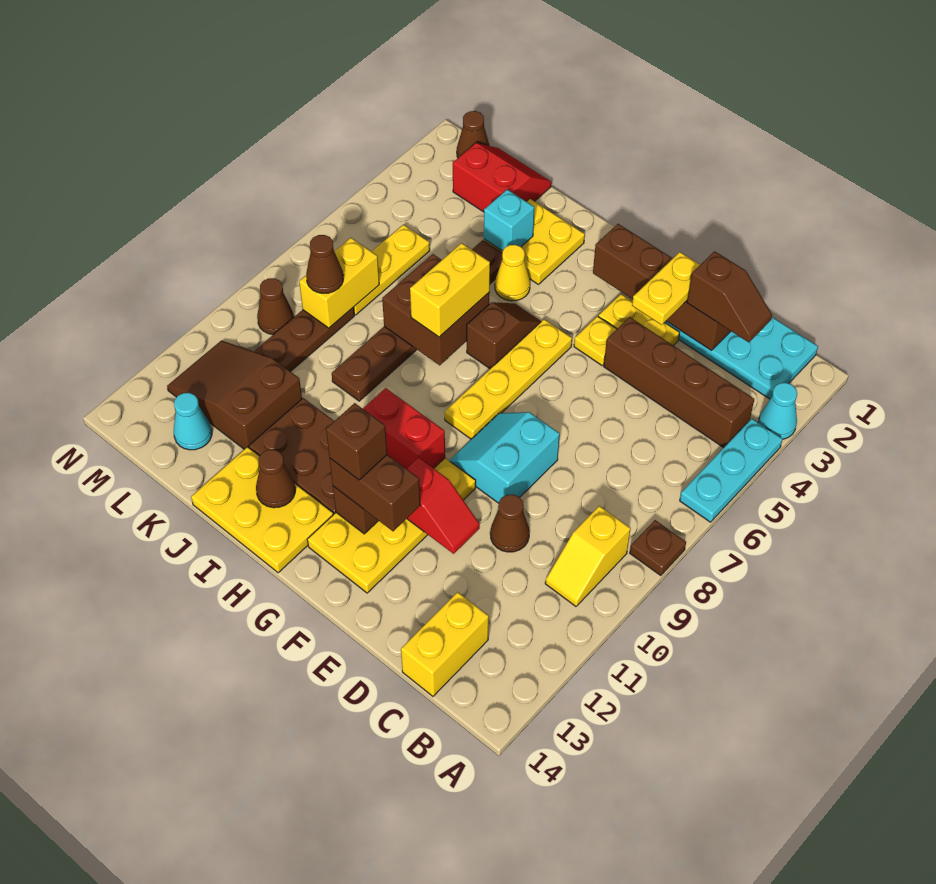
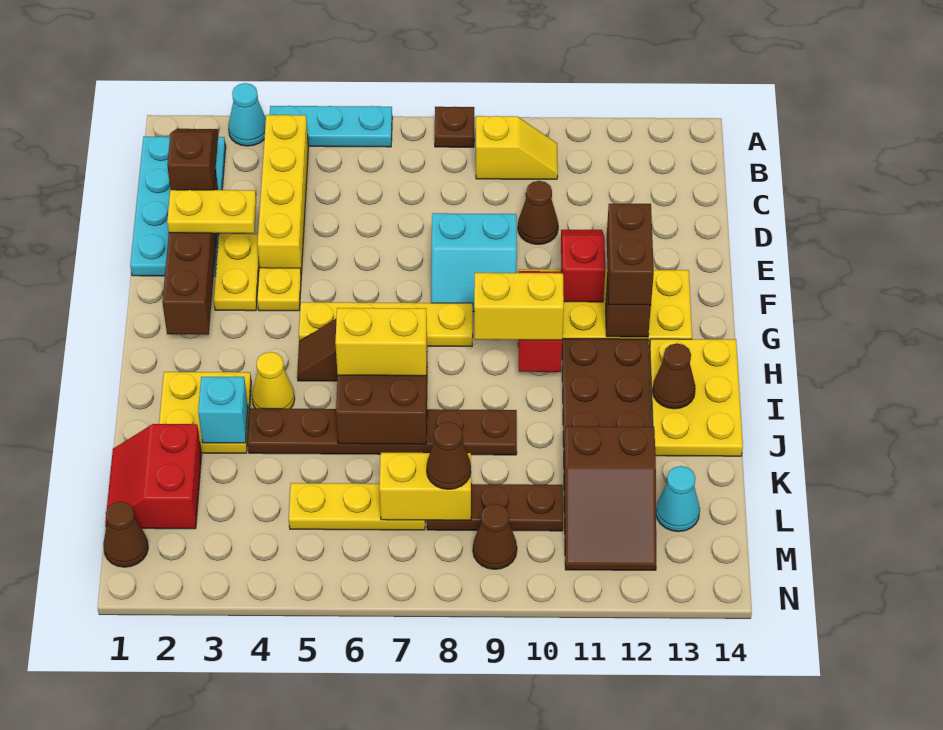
brown 1x4 brick [604,317,754,448] -> yellow 1x4 brick [257,115,308,274]
yellow 1x2 brick [401,592,489,696] -> yellow 1x2 brick moved to [474,273,564,340]
brown 1x1 brick [326,403,387,480] -> none

